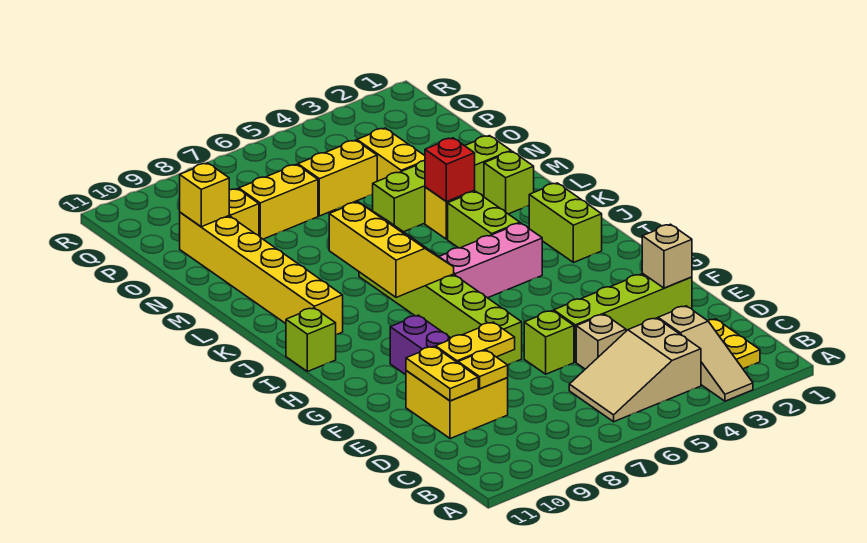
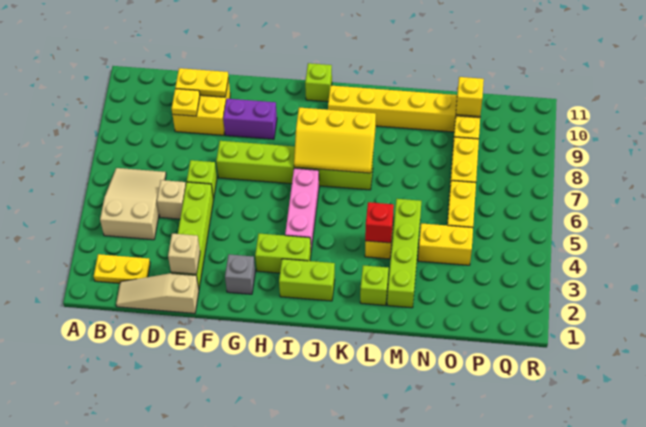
tan 1x3 slope [658,306,753,401] -> tan 1x3 slope moved to [116,273,199,313]
yellow 1x2 plate [436,322,515,363] -> none
none -> grey 1x1 brick [225,254,255,294]
lime 1x2 brick [448,191,520,248] -> lime 1x2 brick moved to [255,234,311,273]

